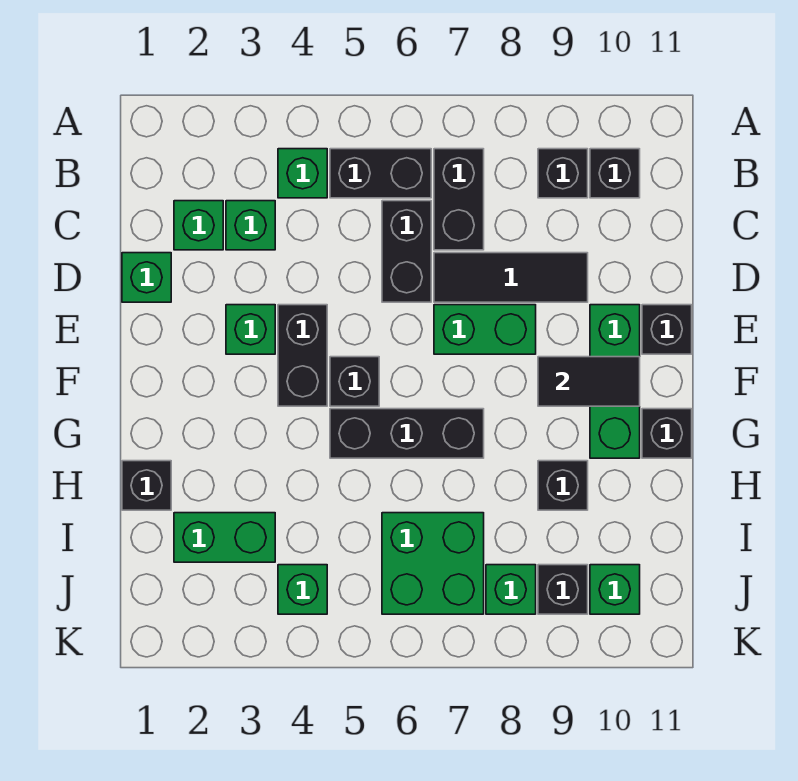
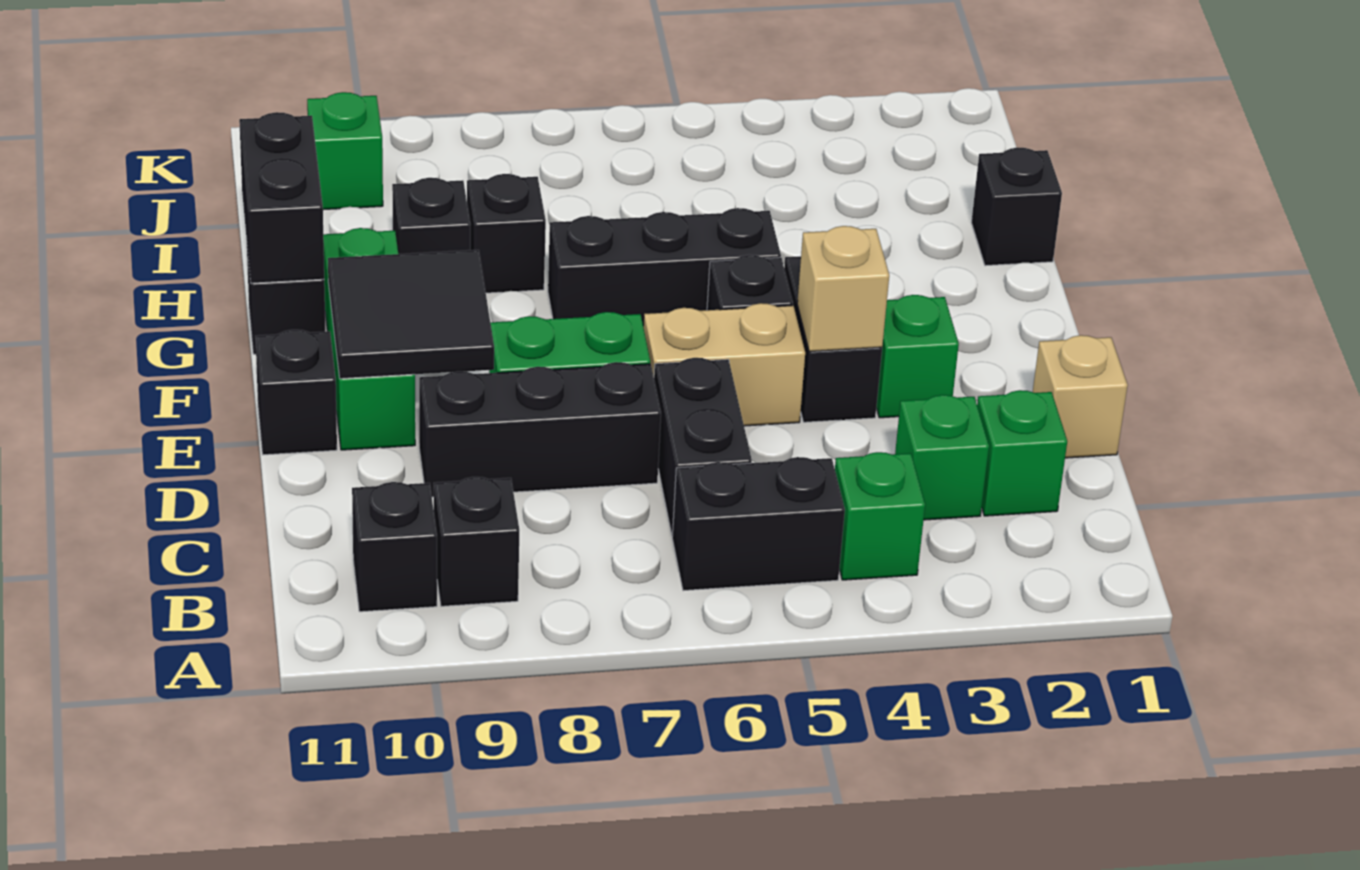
black 1x2 brick [434,149,484,250] -> black 1x2 brick moved to [239,112,324,283]
green 1x1 brick [122,253,171,302] -> tan 1x1 brick [1033,335,1128,458]
black 1x3 tile [434,253,588,302] -> black 1x3 brick [419,362,661,497]
none -> tan 1x1 brick [797,226,889,352]
none -> tan 1x2 brick [644,303,805,426]
black 1x2 tile [538,357,640,406] -> black 2x2 tile [328,250,494,379]
green 1x2 brick [174,513,275,562] -> none
green 2x2 brick [382,513,484,614] -> none
green 1x1 brick [278,565,327,614] -> none
green 1x1 brick [486,565,536,614] -> none
black 1x1 brick [538,565,588,614] -> black 1x1 brick moved to [467,174,546,293]

